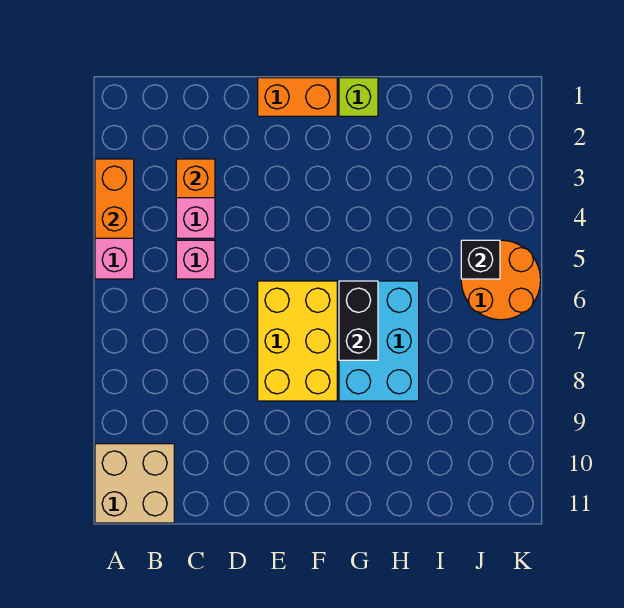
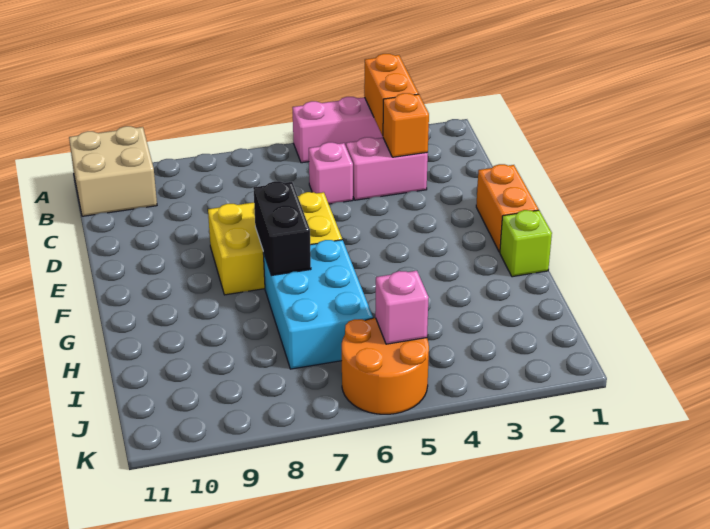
orange 1x2 brick [95,159,134,238] -> orange 1x2 brick turned to [364,54,419,136]
cyan 2x3 brick [339,281,419,401] -> cyan 2x3 brick turned to [263,240,373,369]
black 1x2 brick [339,281,378,360] -> black 1x2 brick turned to [253,181,311,276]
black 1x1 brick [461,240,500,279] -> pink 1x1 brick [375,271,429,344]

